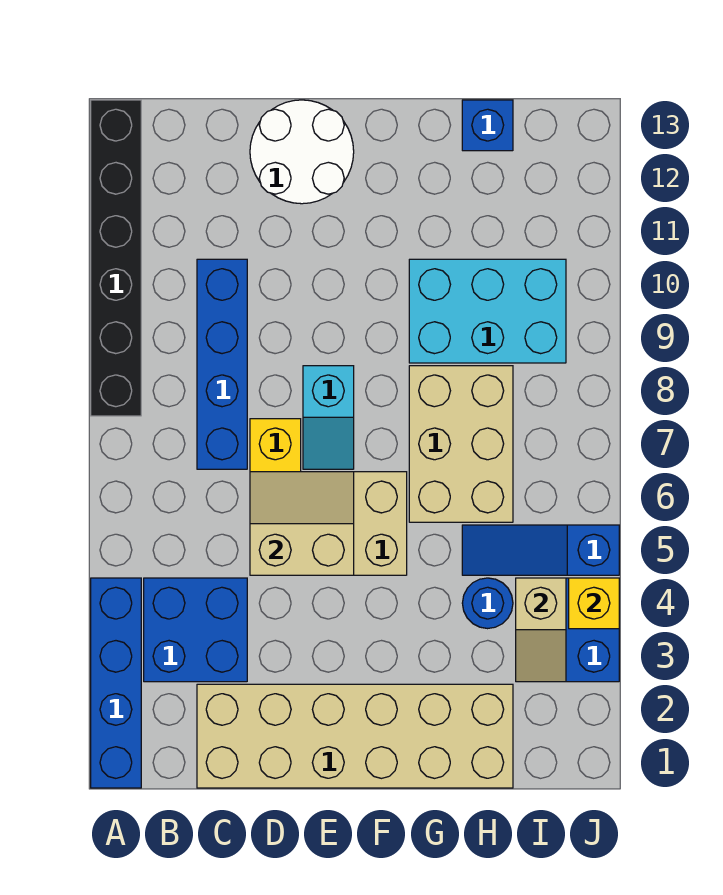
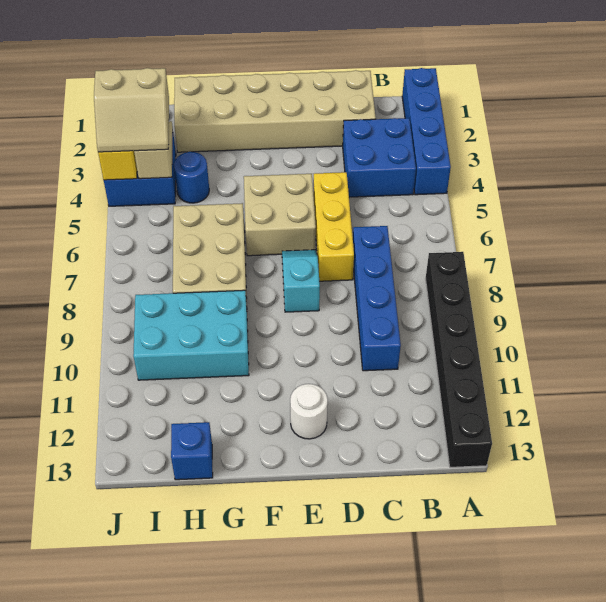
tan 2x2 slope [250,472,354,575] -> tan 2x2 slope moved to [94,68,169,152]
white 2x2 round brick [250,100,354,204] -> white 1x1 round brick [290,384,328,439]
blue 1x3 slope [462,525,619,575] -> none

